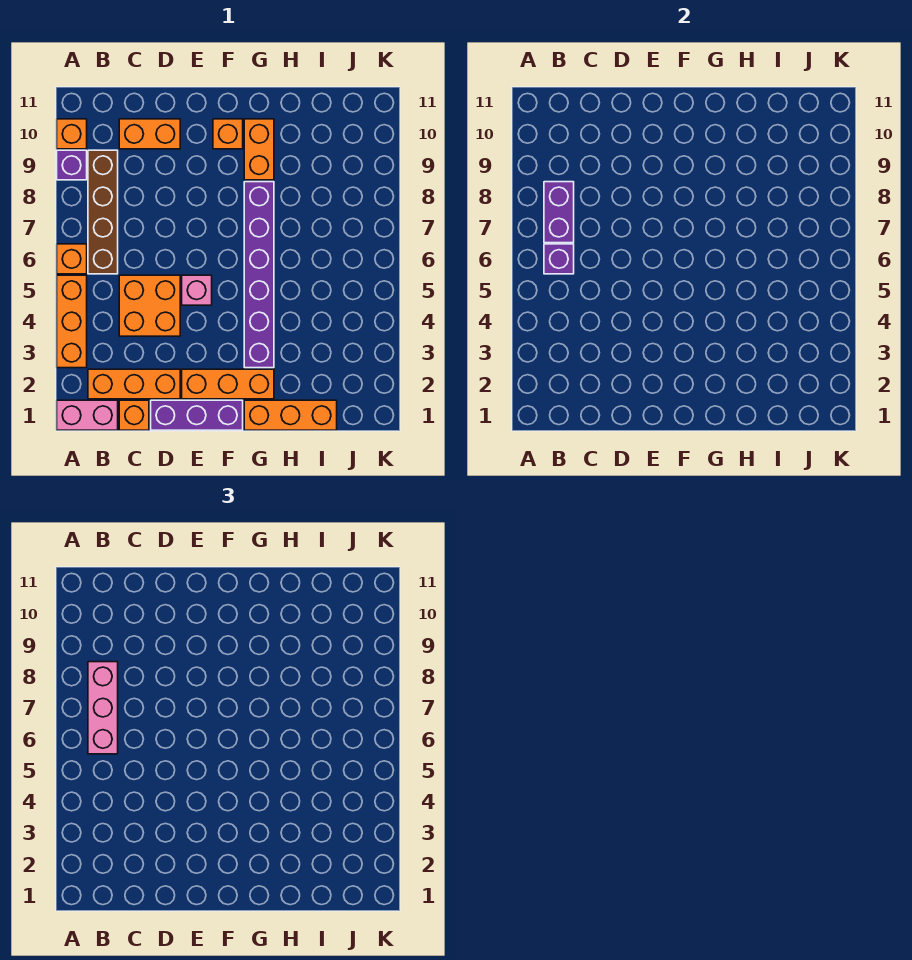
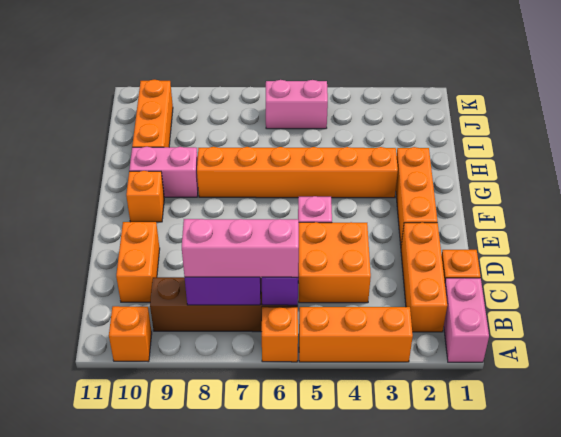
purple 1x1 brick [57,150,87,180] -> none
purple 1x3 brick [151,400,243,430] -> none
orange 1x3 brick [244,400,337,430] -> orange 1x3 brick moved to [132,80,173,147]
purple 1x6 brick [244,182,274,368] -> orange 1x6 brick [197,147,398,198]
orange 1x2 brick [244,119,274,180] -> pink 1x2 brick [129,147,198,197]
none -> pink 1x2 brick [266,80,328,129]

